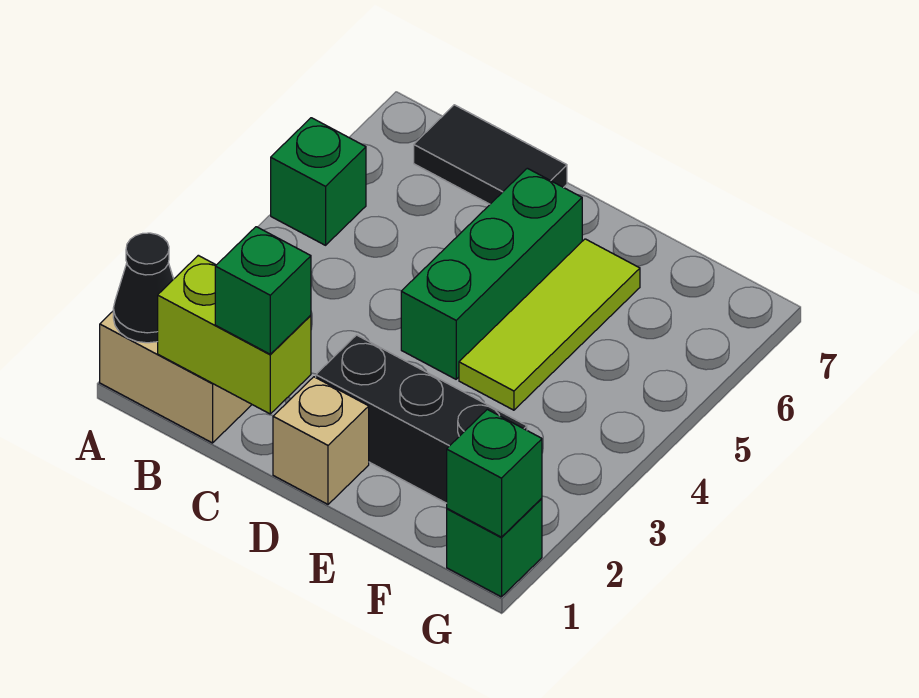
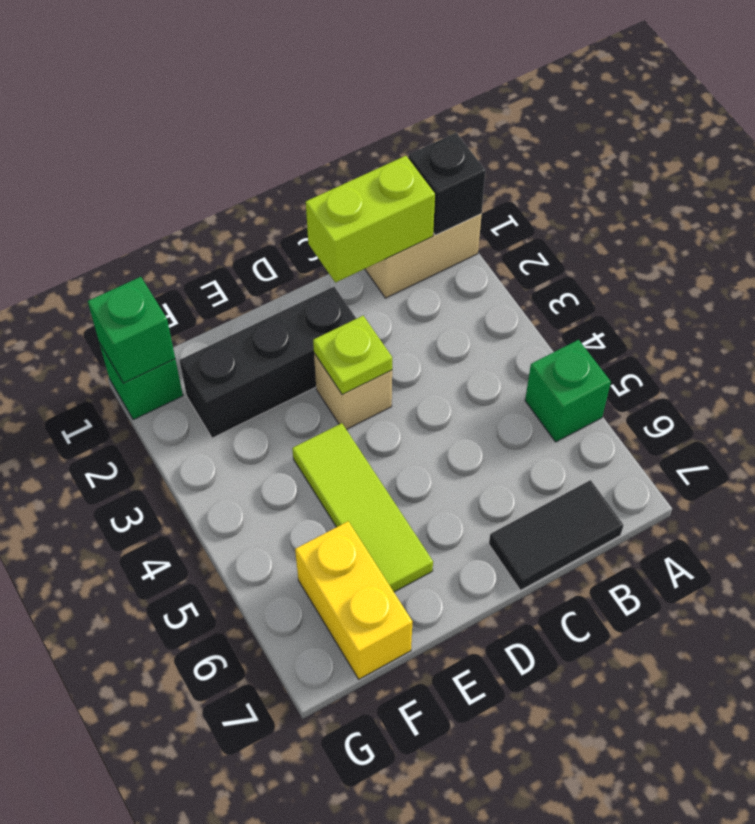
black 1x1 cone [113,233,173,343] -> black 1x1 brick [408,133,486,235]
green 1x1 brick [215,227,311,354] -> none
tan 1x1 brick [273,377,369,504] -> tan 1x1 brick moved to [314,353,392,430]
none -> lime 1x1 plate [313,316,392,395]
green 1x3 brick [401,168,582,379] -> none
none -> yellow 1x2 brick [295,521,412,679]

